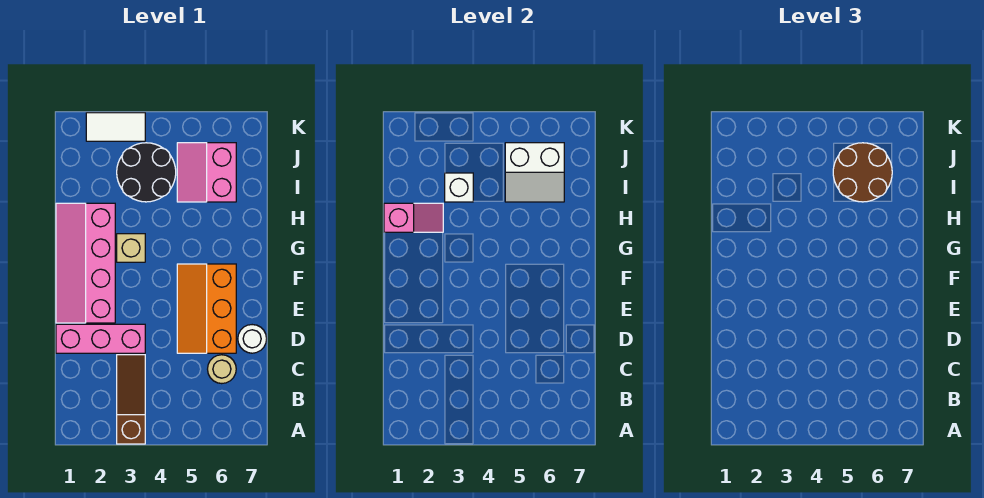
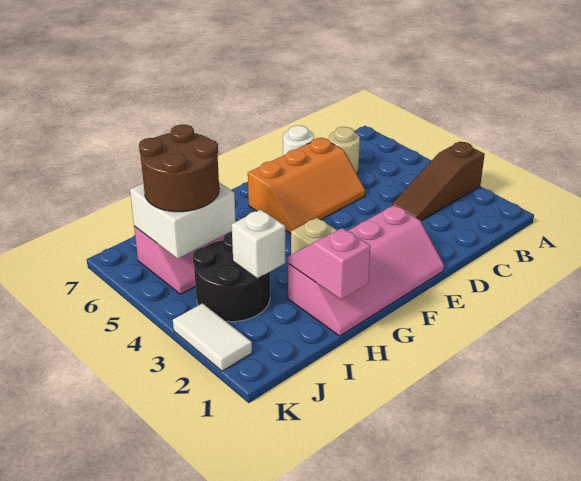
pink 1x3 brick [56,324,145,353] -> none
white 2x2 slope [505,143,564,202] -> white 2x2 brick [130,183,236,259]

